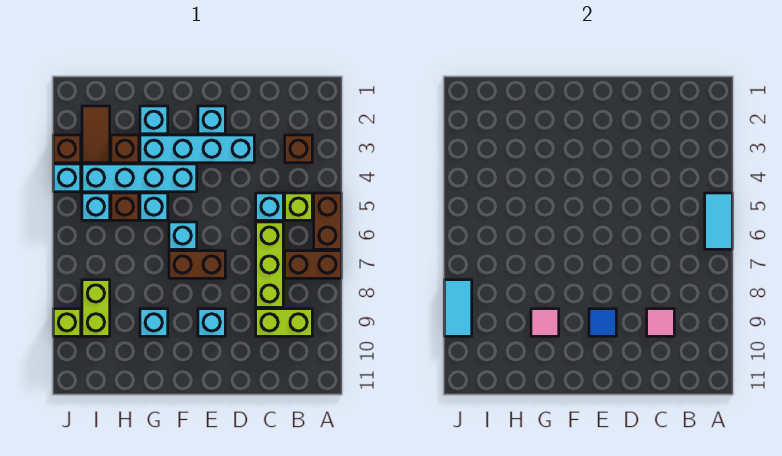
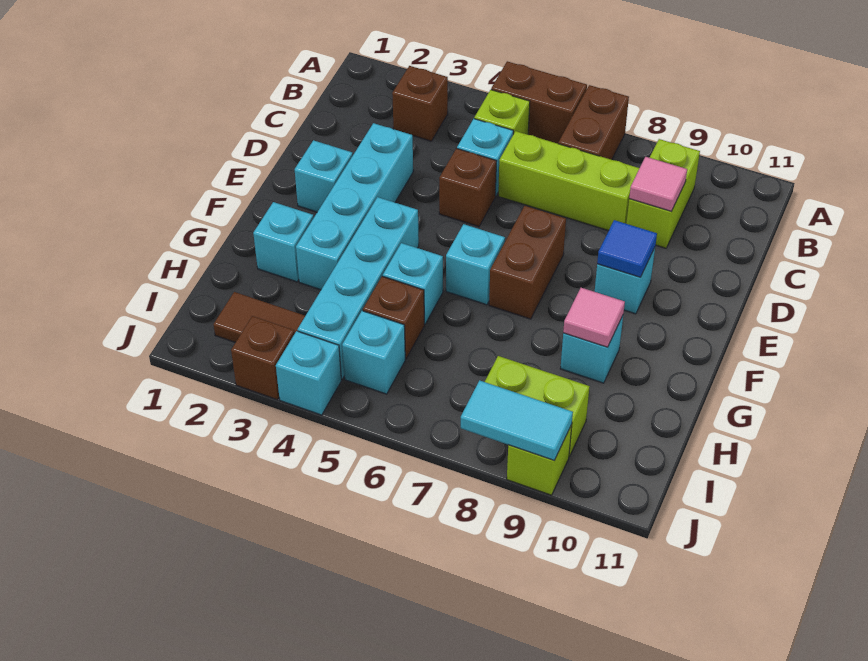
cyan 1x2 tile [705,193,732,249] -> none
brown 1x1 brick [111,135,139,163] -> brown 1x1 brick moved to [439,148,496,227]

